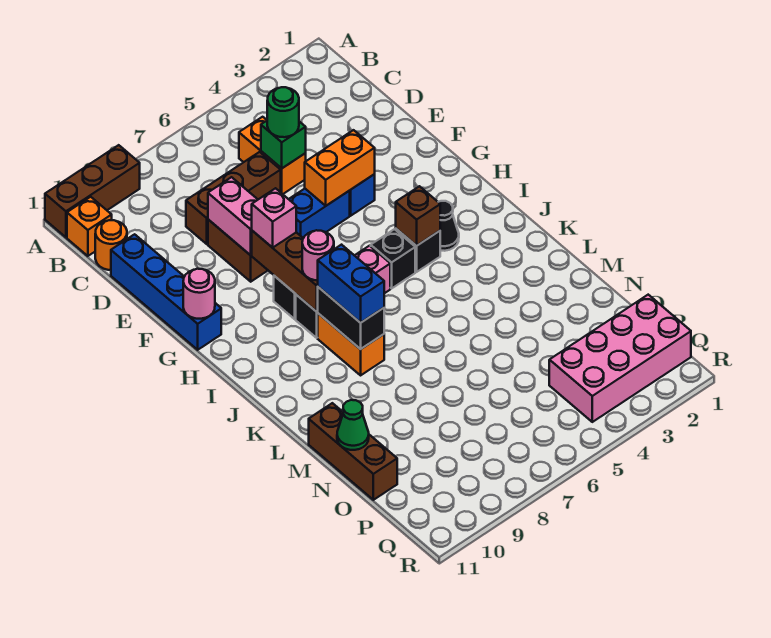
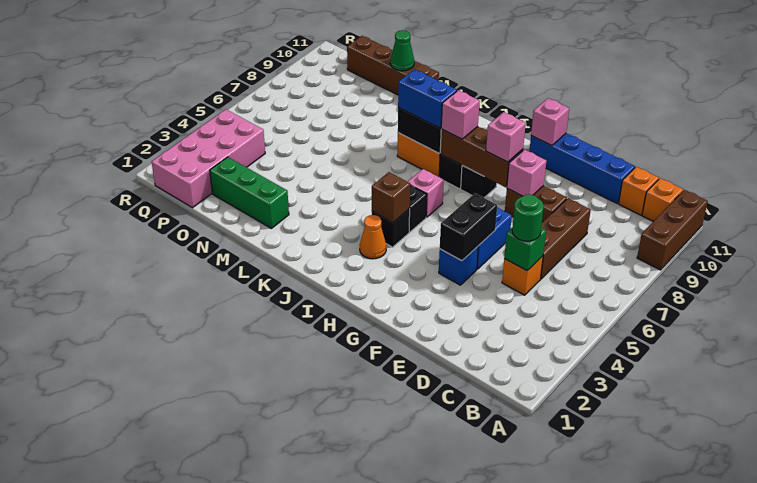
orange 1x2 brick [239,117,306,194] -> orange 1x1 brick [502,256,543,295]
orange 1x1 round brick [95,220,127,270] -> orange 1x1 brick [619,167,659,215]
pink 1x2 brick [208,177,258,255] -> pink 1x1 brick [507,150,546,196]
orange 1x2 brick [305,130,375,206] -> black 1x2 brick [440,193,497,261]
pink 1x1 round brick [183,269,215,319] -> pink 1x1 brick [531,98,569,146]
black 1x1 cone [439,201,459,251] -> orange 1x1 cone [360,215,386,259]
pink 1x1 round brick [302,230,334,280] -> pink 1x1 brick [441,90,480,139]
none -> green 1x3 brick [210,157,289,228]
brown 1x3 brick [309,403,397,500] -> brown 1x4 brick [347,36,439,95]

